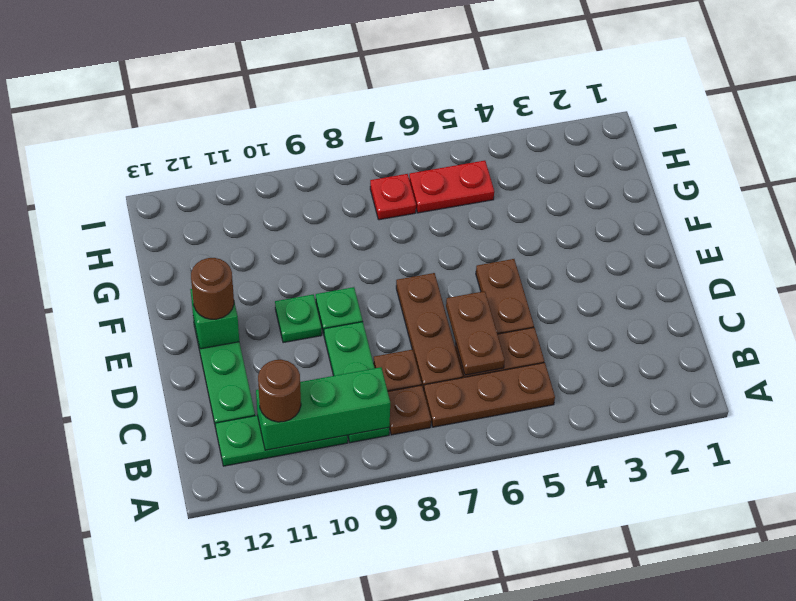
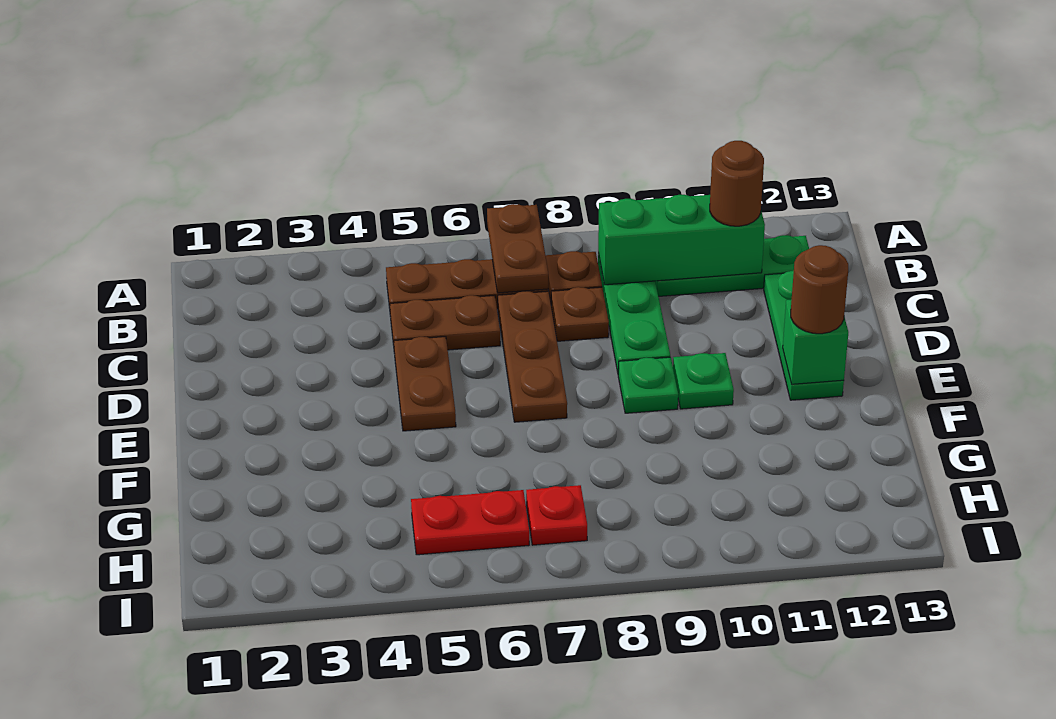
brown 1x2 plate [446,291,505,375] -> brown 1x2 plate moved to [487,204,548,293]

